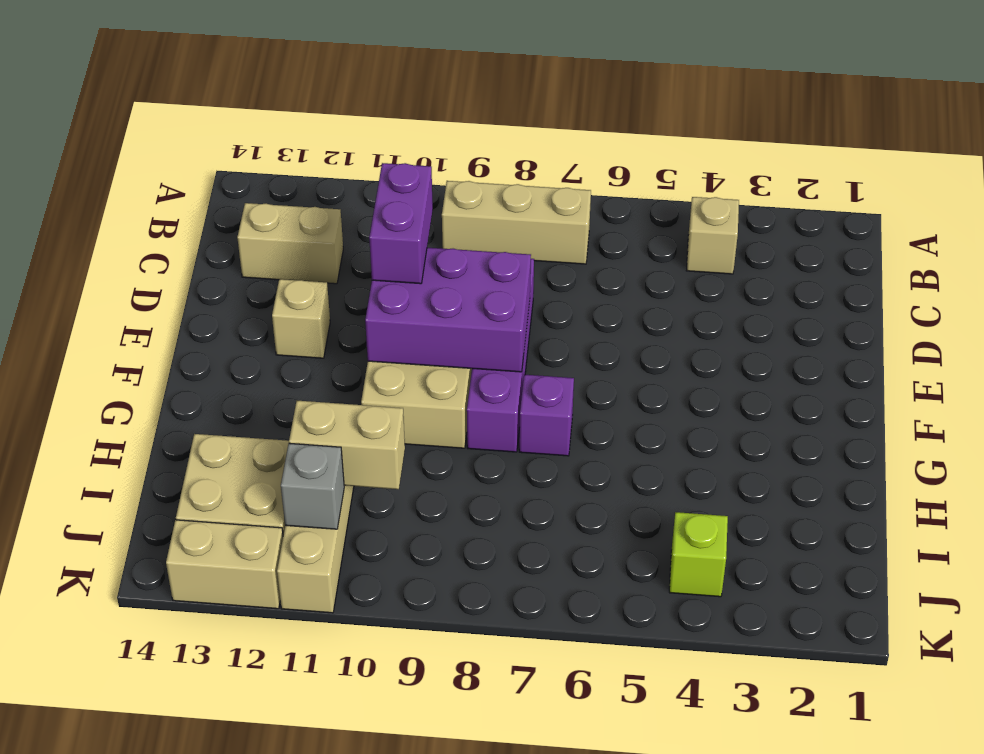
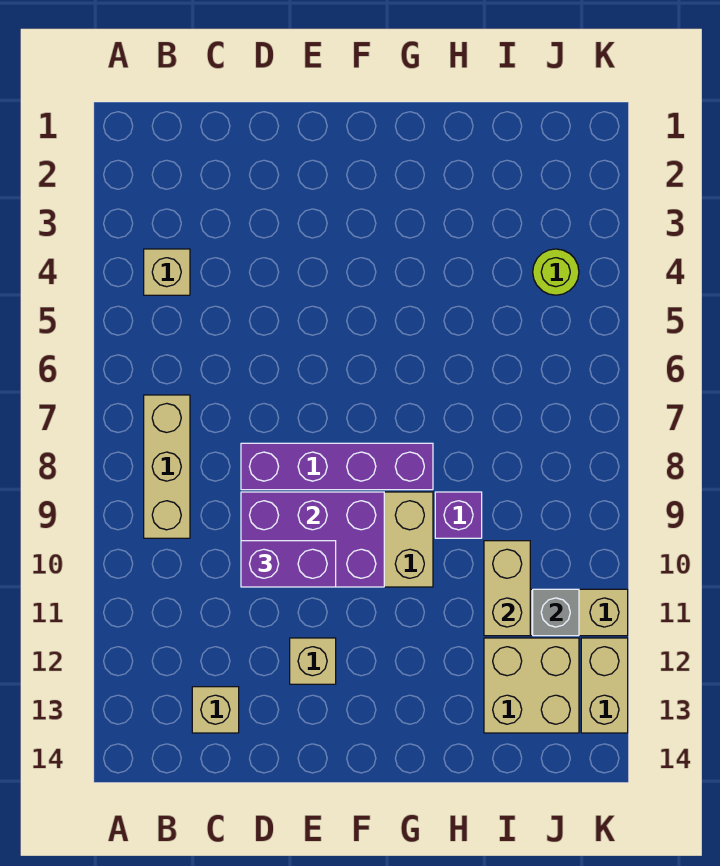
tan 1x2 brick [237,203,343,284] -> tan 1x1 brick [192,687,239,733]
purple 2x3 brick [365,248,531,372] -> purple 2x3 brick turned to [241,492,384,587]
purple 1x1 brick [519,375,574,456] -> purple 1x1 brick moved to [435,492,482,538]
lime 1x1 brick [669,512,728,597] -> lime 1x1 round brick [533,249,579,295]

